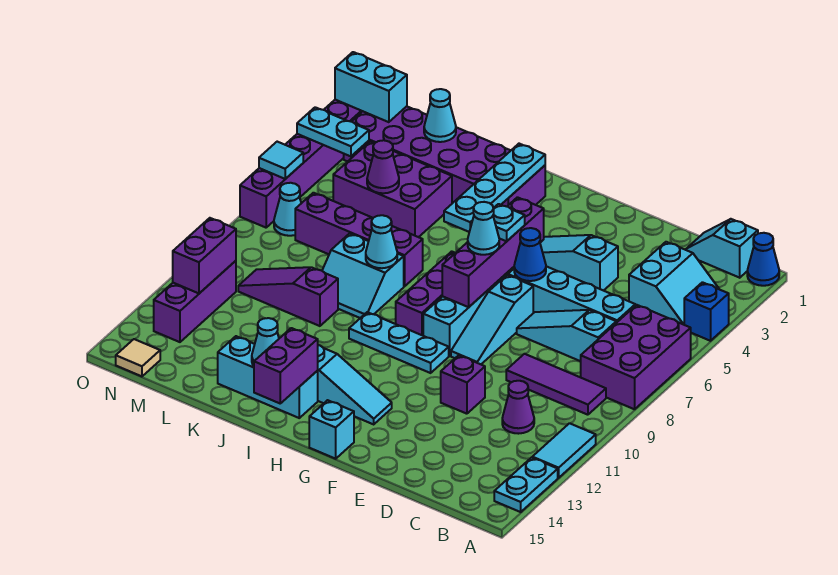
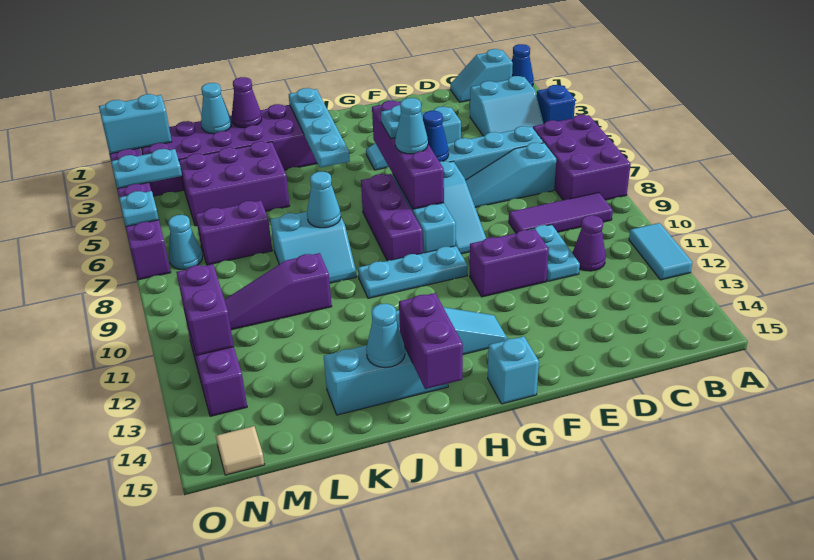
cyan 1x2 plate [494,458,558,512] -> cyan 1x2 plate moved to [529,225,580,281]
cyan 2x2 slope [629,242,719,325] -> cyan 2x2 slope turned to [470,76,544,136]
purple 1x1 brick [441,355,485,414] -> purple 1x2 brick [470,229,549,297]
purple 1x4 brick [295,193,423,286] -> purple 1x2 brick [195,201,272,265]
purple 1x1 cone [367,140,399,193] -> purple 1x1 cone moved to [232,77,262,128]
cyan 1x1 tile [259,142,303,179] -> cyan 1x1 plate [119,191,159,226]

